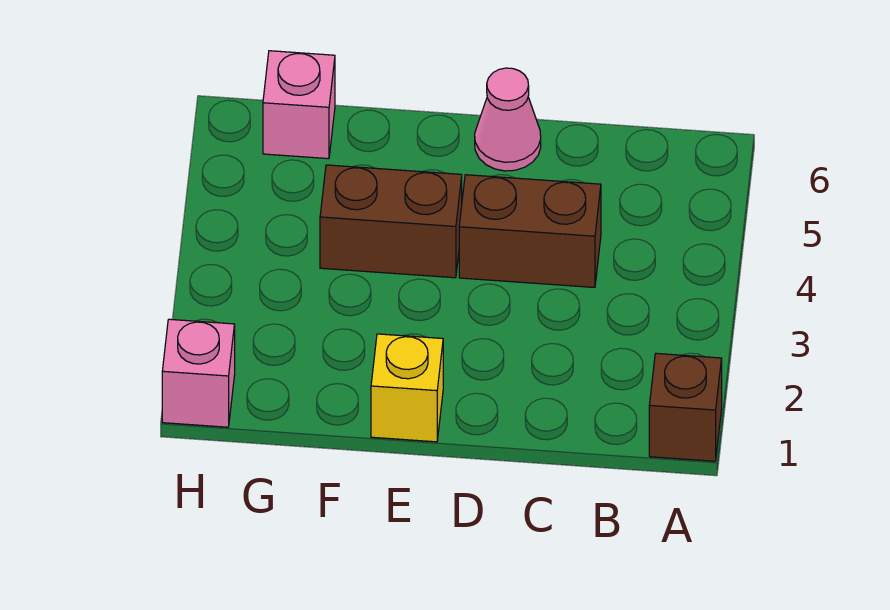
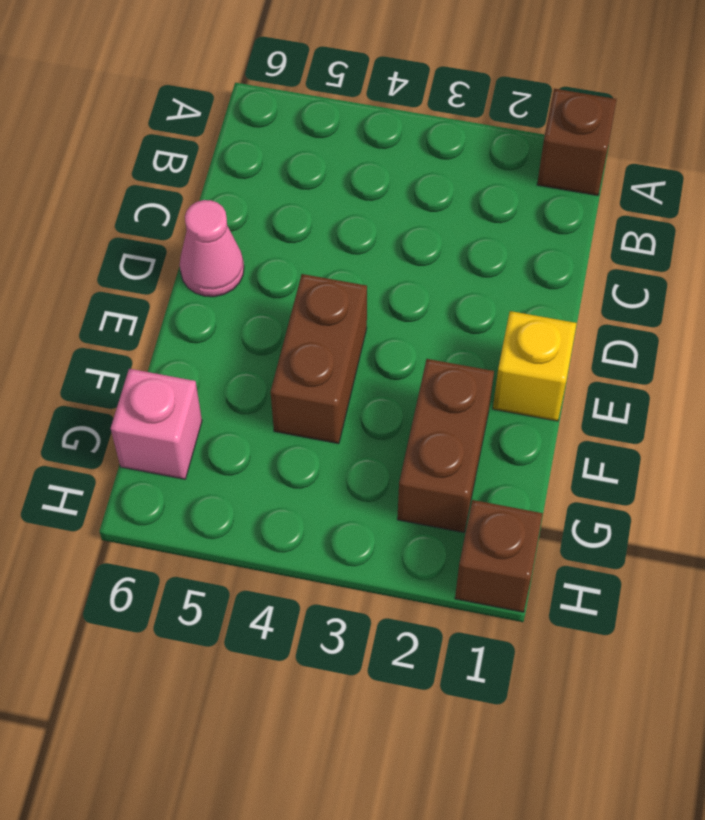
brown 1x2 brick [459,175,601,287] -> brown 1x2 brick moved to [397,359,494,533]
pink 1x1 brick [162,319,235,427] -> brown 1x1 brick [455,500,543,612]

